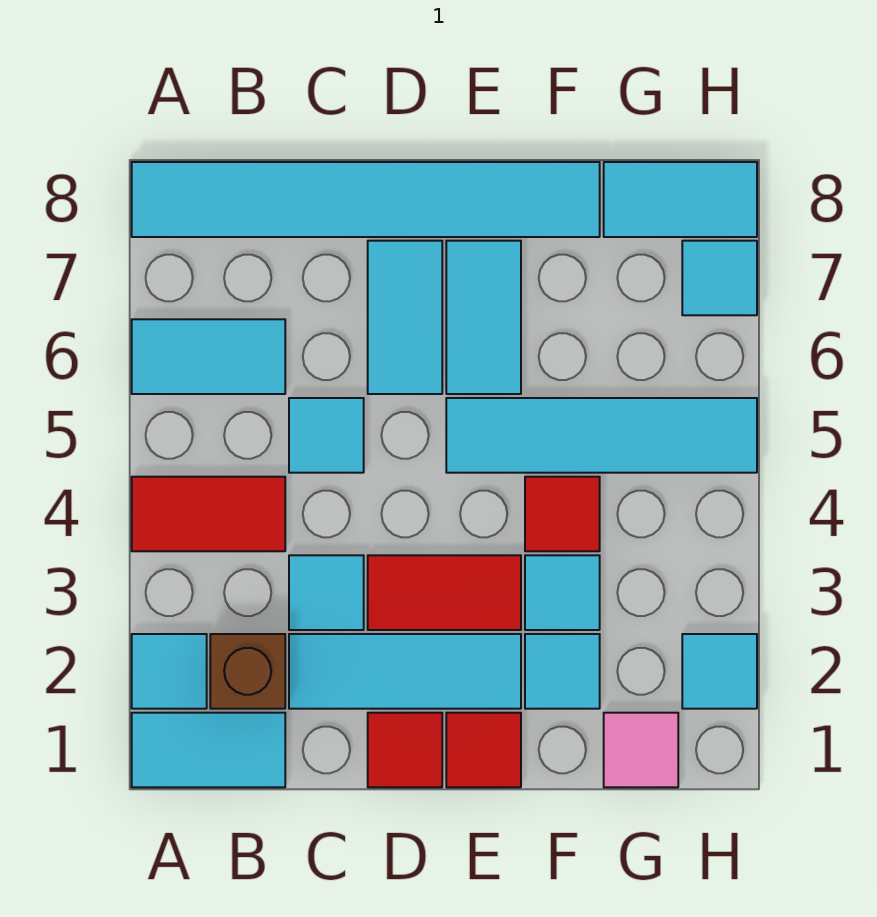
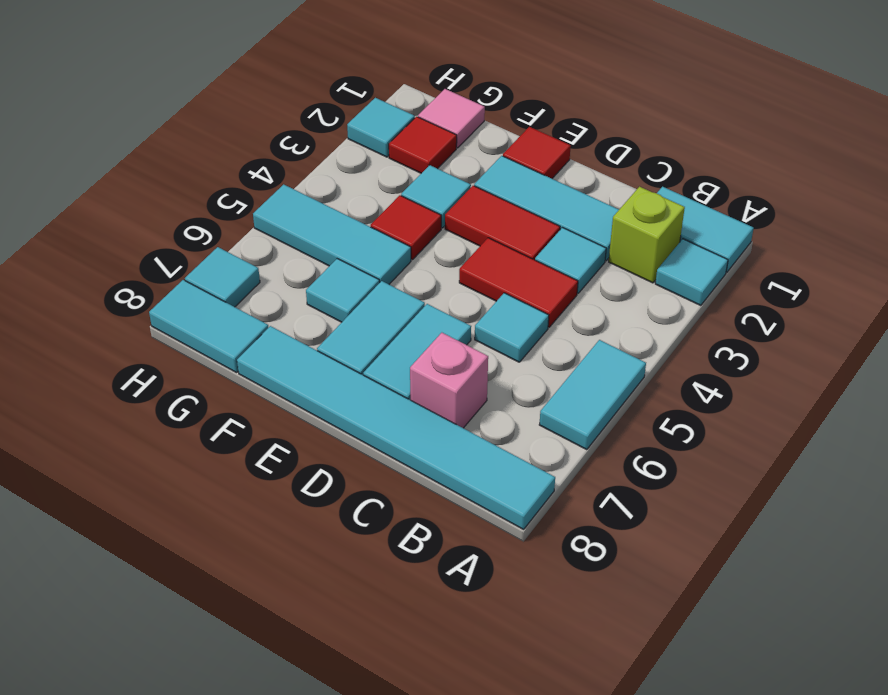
red 1x2 tile [132,477,285,551] -> red 1x2 tile moved to [459,238,578,327]
cyan 1x2 tile [132,319,285,394] -> cyan 1x2 tile turned to [539,340,646,450]
brown 1x1 brick [210,634,285,709] -> lime 1x1 brick [609,187,685,283]
none -> pink 1x1 brick [410,333,488,428]
red 1x1 tile [368,713,442,787] -> red 1x1 tile moved to [389,117,457,173]
cyan 1x4 tile [446,398,757,473] -> cyan 1x3 tile [253,184,411,284]
cyan 1x1 tile [525,634,600,709] -> cyan 1x1 tile moved to [306,259,380,322]

